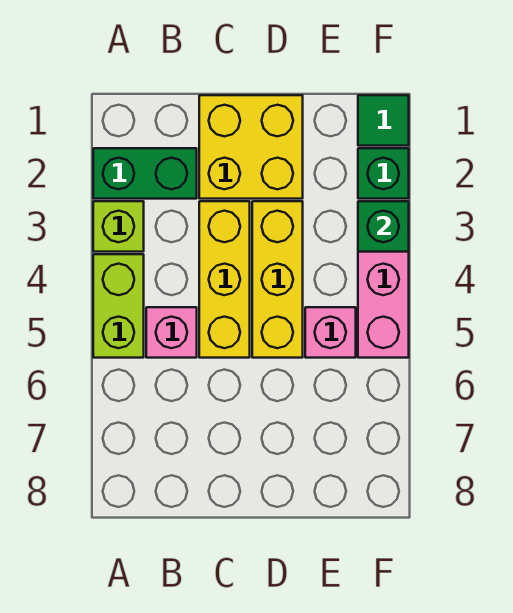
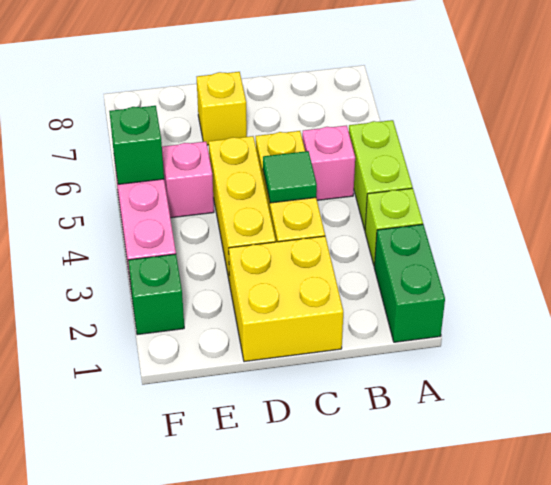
green 1x2 brick [93,148,197,199] -> green 1x2 brick turned to [374,224,445,342]
none -> yellow 1x1 brick [197,72,247,145]
green 1x1 tile [358,95,409,146] -> green 1x1 tile moved to [263,151,317,203]
green 1x1 brick [358,201,409,252] -> green 1x1 brick moved to [109,106,164,184]

